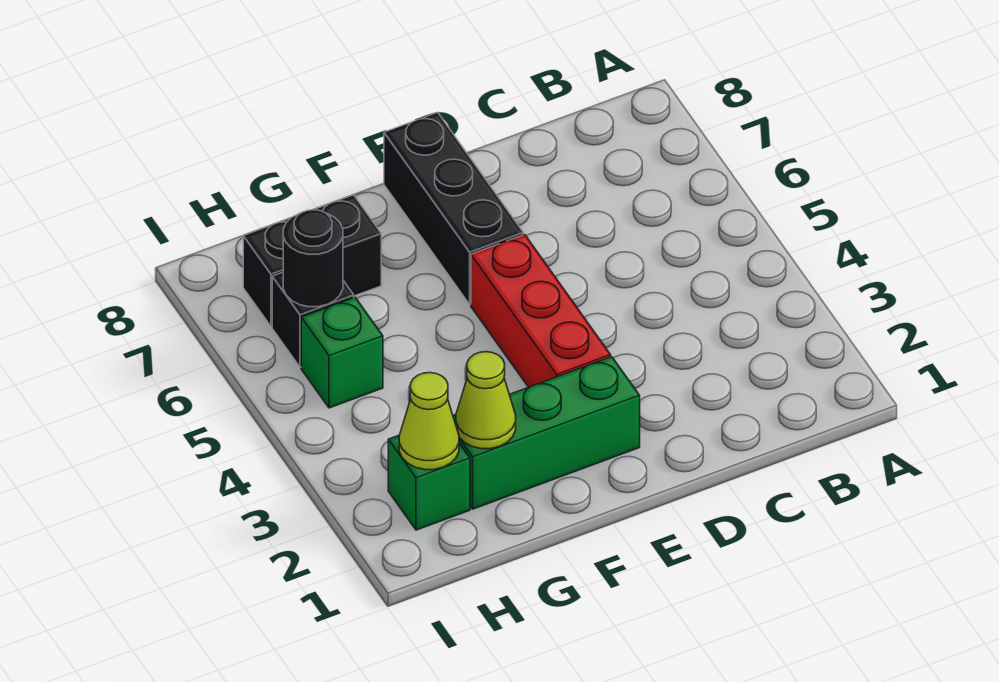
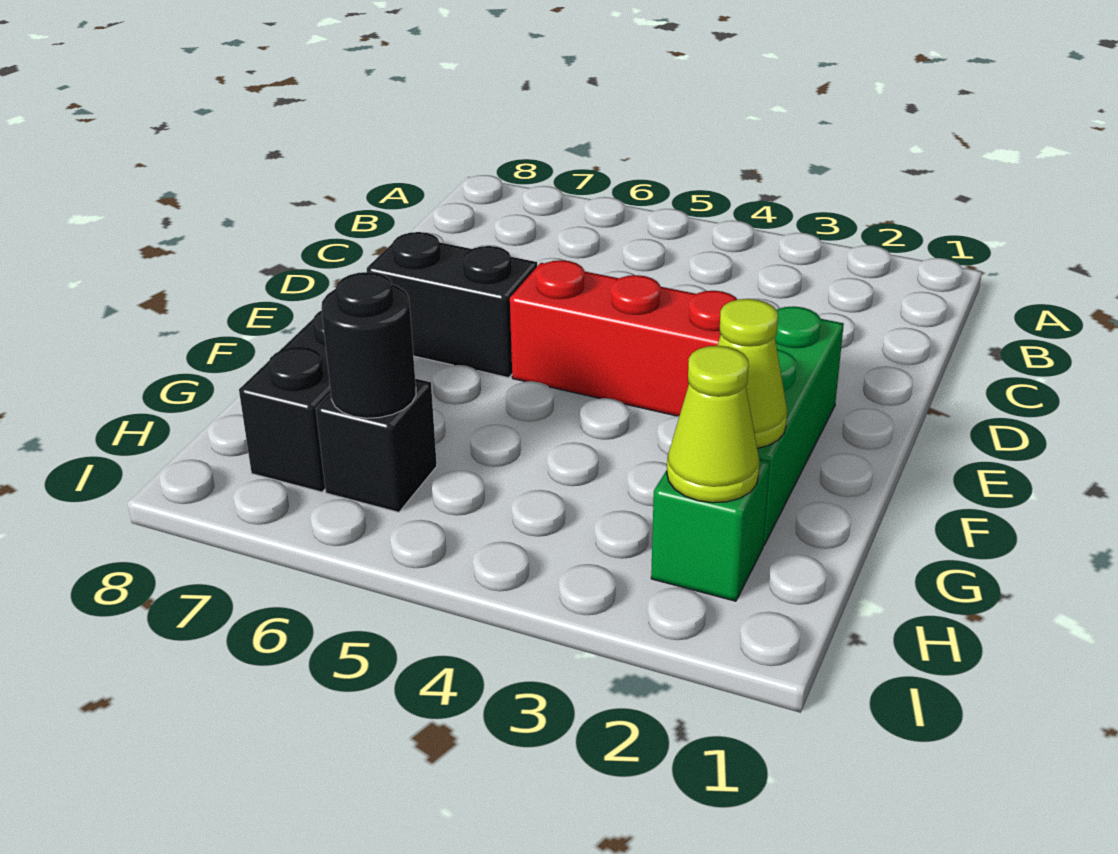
black 1x3 brick [384,112,523,304] -> black 1x2 brick [367,232,537,378]
green 1x1 brick [301,297,383,408] -> none

